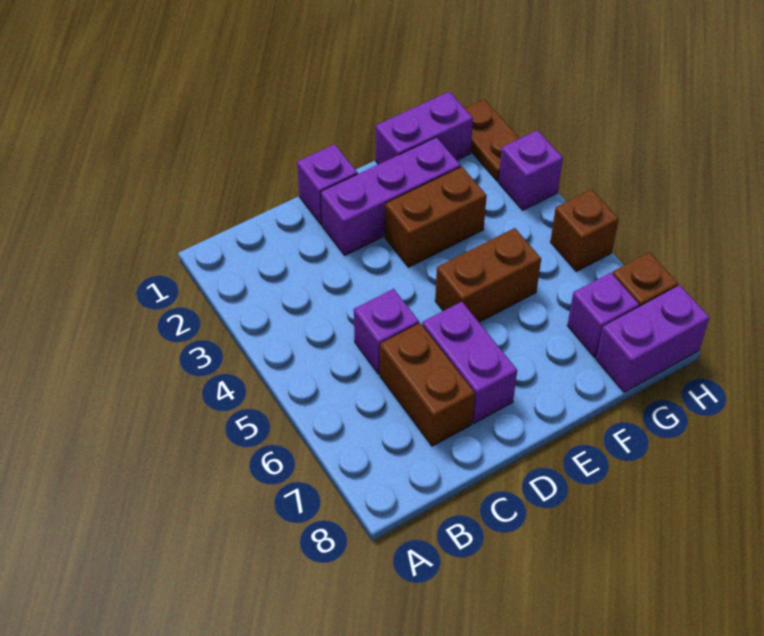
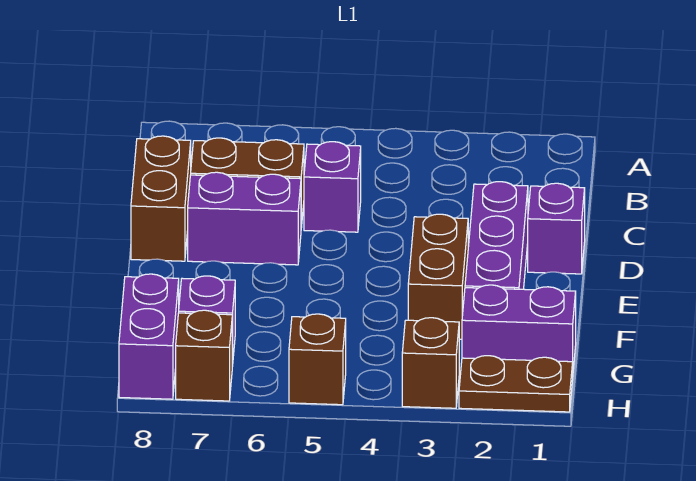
brown 1x2 brick [435,228,541,322] -> brown 1x2 brick moved to [131,136,191,261]
purple 1x2 brick [376,92,473,164] -> purple 1x2 brick turned to [462,285,576,369]
purple 1x1 brick [498,130,563,210] -> brown 1x1 brick [402,318,459,408]

